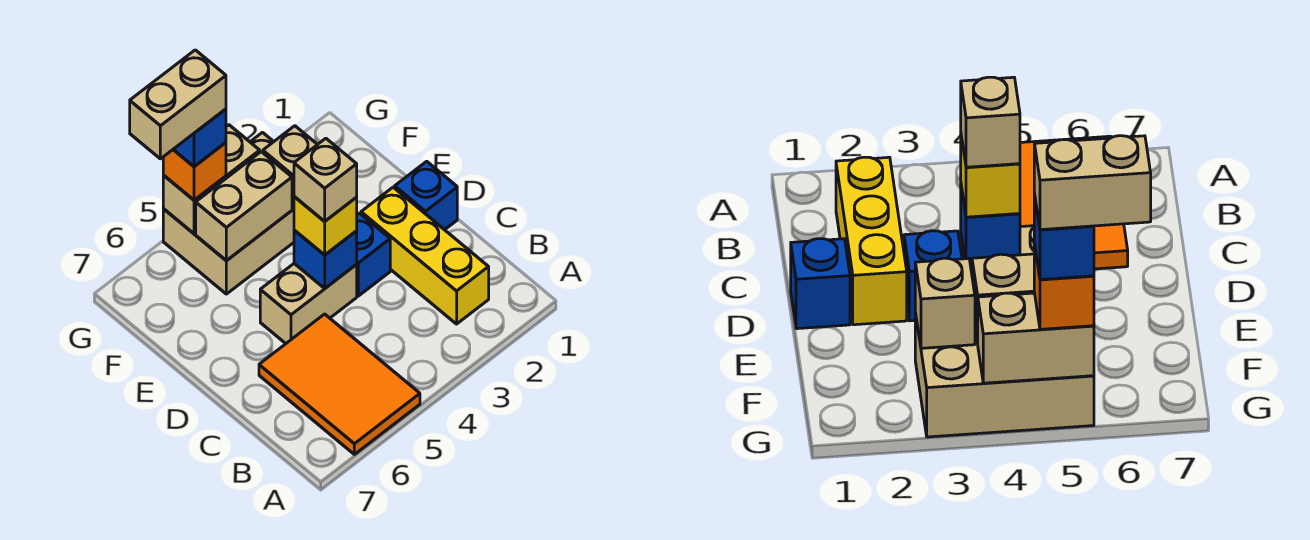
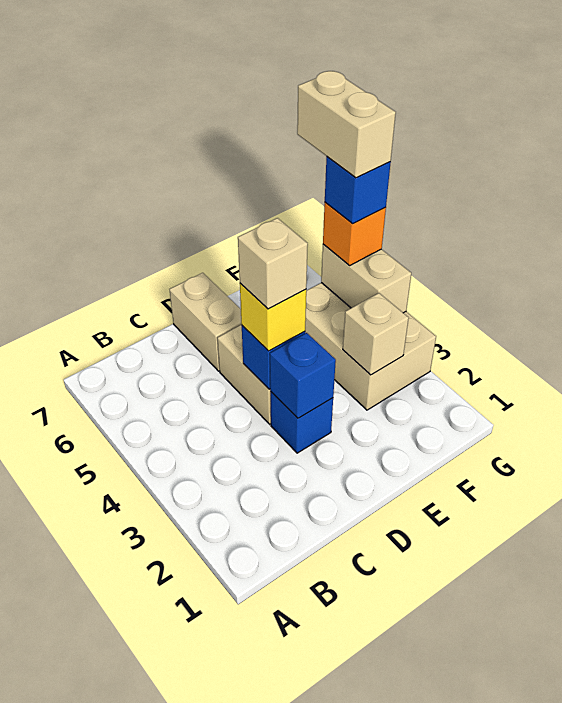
orange 2x3 tile [259,314,420,454] -> none
yellow 1x3 brick [361,187,489,324] -> none
blue 1x1 brick [395,161,457,230] -> blue 1x1 brick moved to [270,333,336,418]
tan 1x2 brick [196,152,292,261] -> tan 1x2 brick moved to [169,273,242,371]

